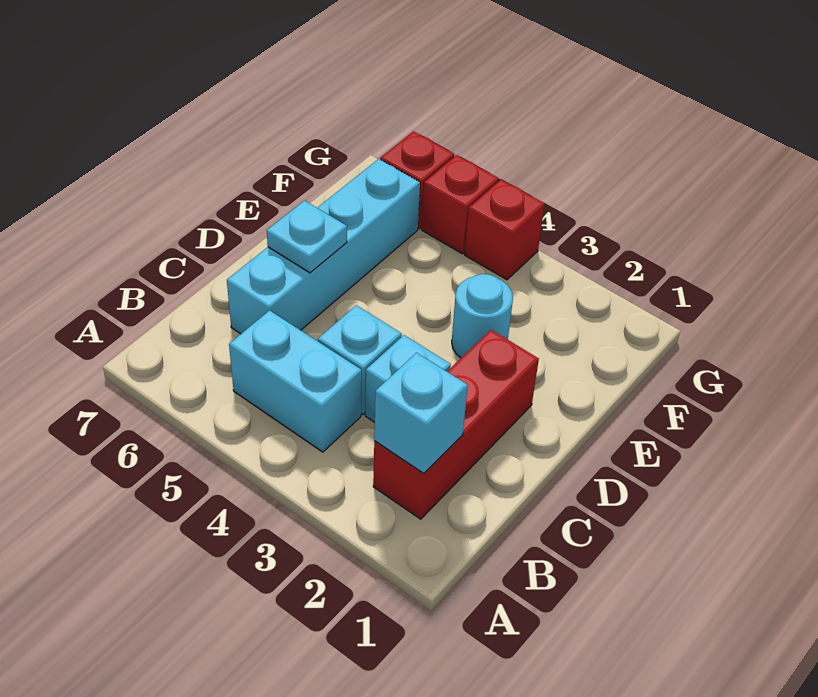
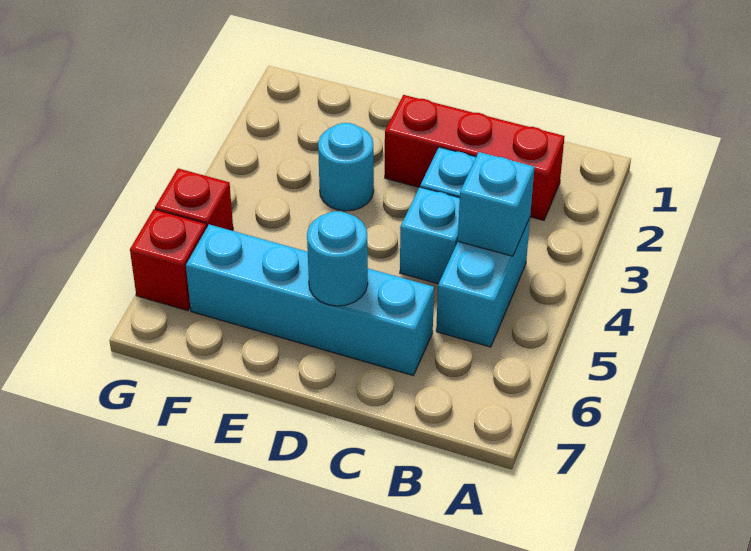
cyan 1x1 brick [374,353,468,473] -> cyan 1x1 brick moved to [458,152,534,256]
cyan 1x1 plate [267,201,347,273] -> cyan 1x1 round brick [307,211,368,306]
red 1x1 brick [465,180,545,280] -> none

